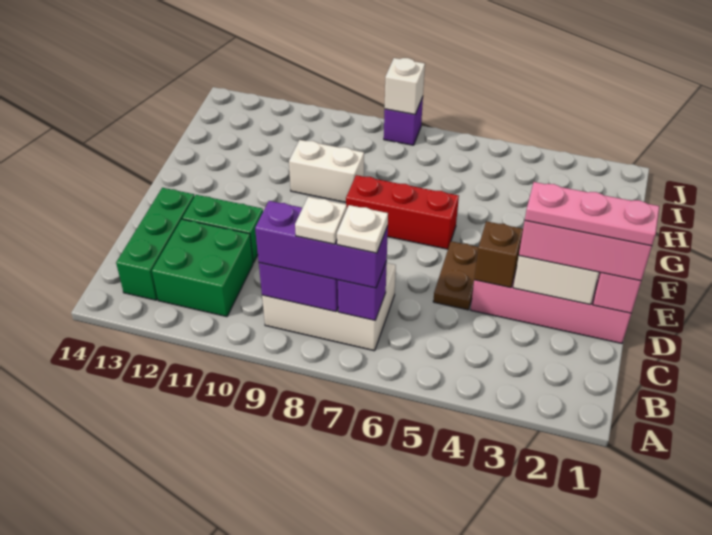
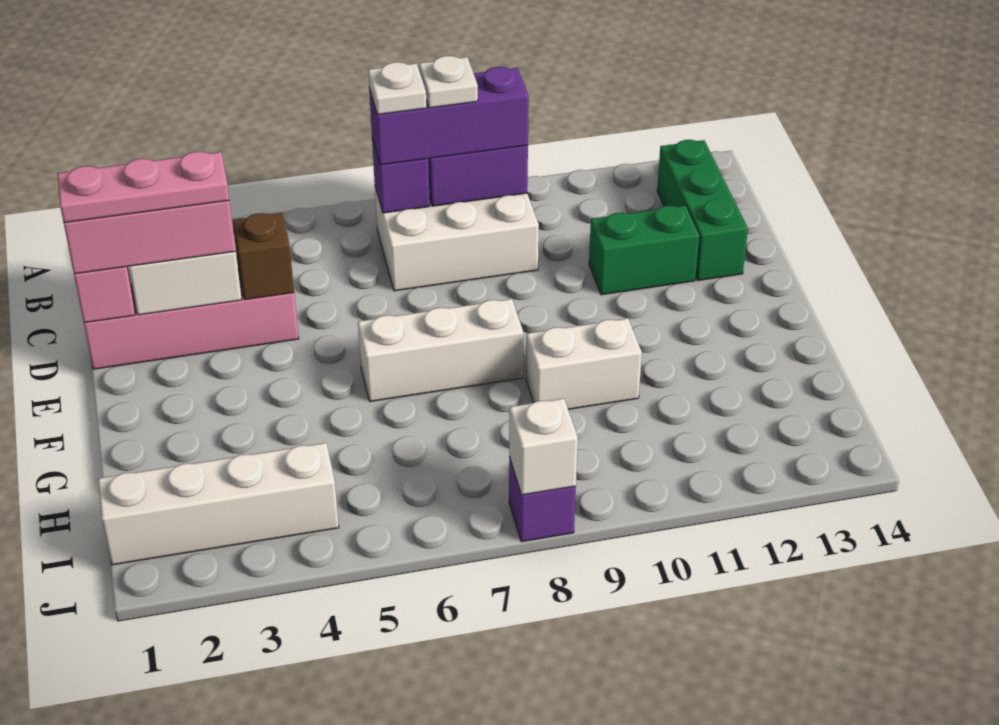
green 2x2 brick [152,219,253,317] -> none
brown 1x2 plate [433,241,478,310] -> none
red 1x3 brick [346,175,459,249] -> white 1x3 brick [358,299,523,402]
none -> white 1x4 brick [98,443,339,565]

